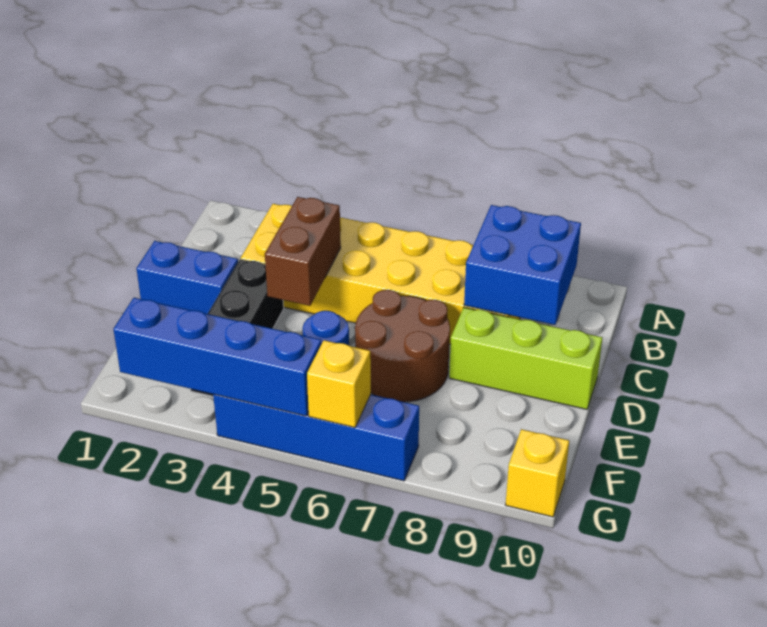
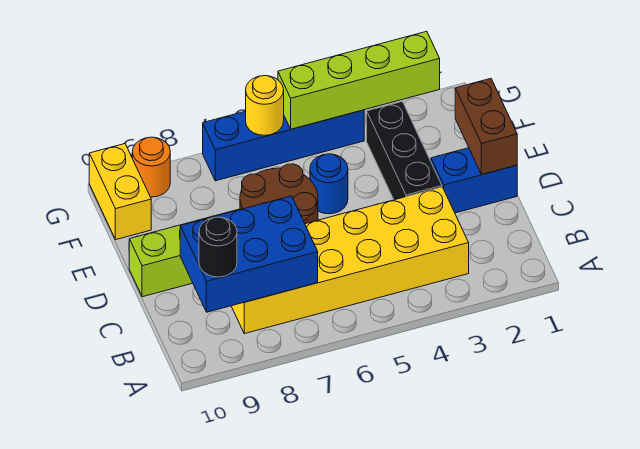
blue 2x2 brick [464,205,581,325] -> blue 2x3 brick [180,196,318,312]
none -> black 1x1 round brick [199,217,237,277]
brown 1x2 brick [265,197,341,306] -> brown 1x2 brick moved to [455,79,517,174]
blue 1x4 brick [113,298,321,416] -> lime 1x4 brick [278,31,440,129]
yellow 1x1 brick [307,340,371,427] -> yellow 1x1 round brick [246,76,284,135]
none -> orange 1x1 round brick [132,137,170,197]
yellow 1x1 brick [506,429,569,517] -> yellow 1x2 brick [89,144,151,239]

